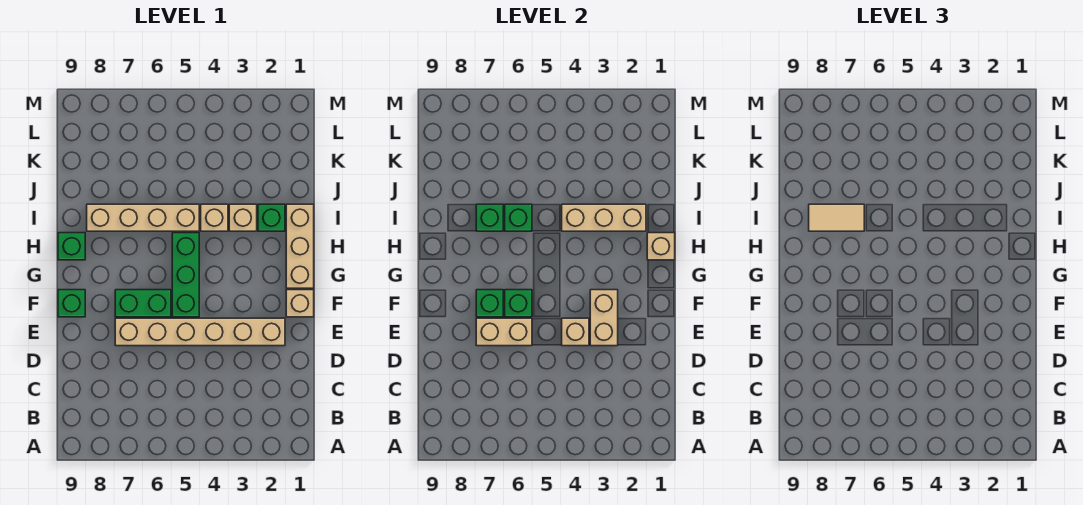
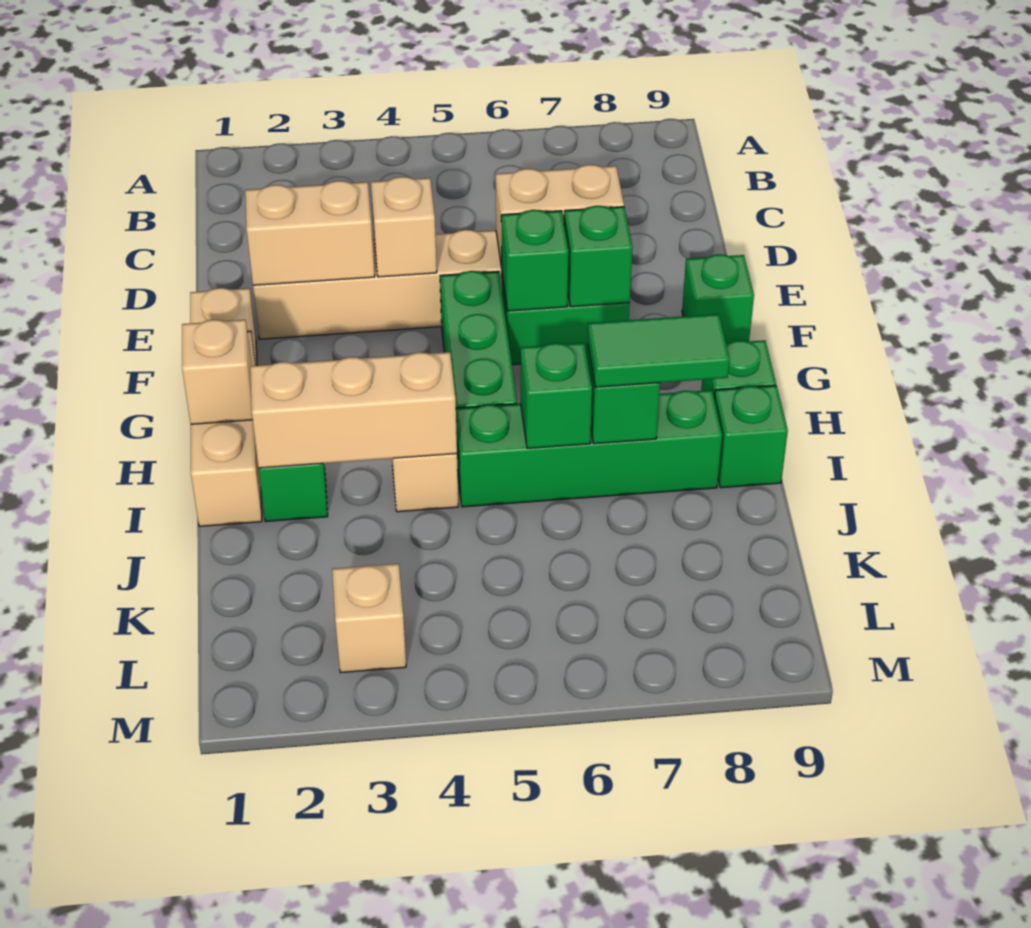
tan 1x2 brick [590,290,618,346] -> tan 1x2 brick turned to [245,181,375,285]
tan 1x1 brick [229,204,257,231] -> tan 1x1 brick moved to [332,564,406,673]
tan 1x4 brick [87,204,199,231] -> green 1x4 brick [456,390,722,507]
tan 1x2 tile [809,204,864,231] -> green 1x2 tile [588,314,730,387]
none -> green 1x1 brick [714,386,788,488]

